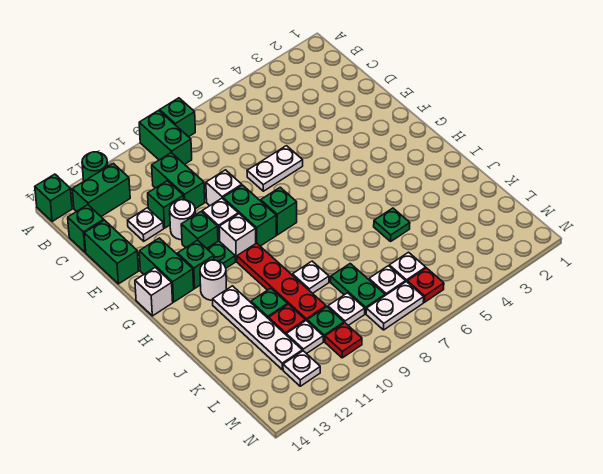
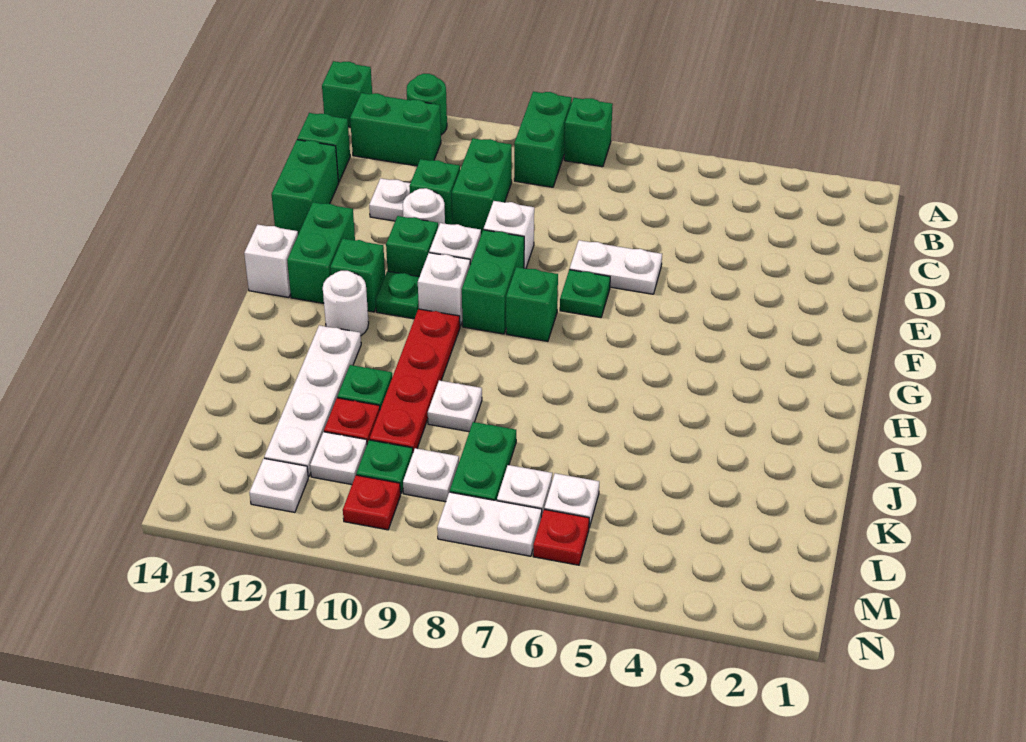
green 1x1 plate [374,208,410,241] -> green 1x1 plate moved to [560,270,610,318]

